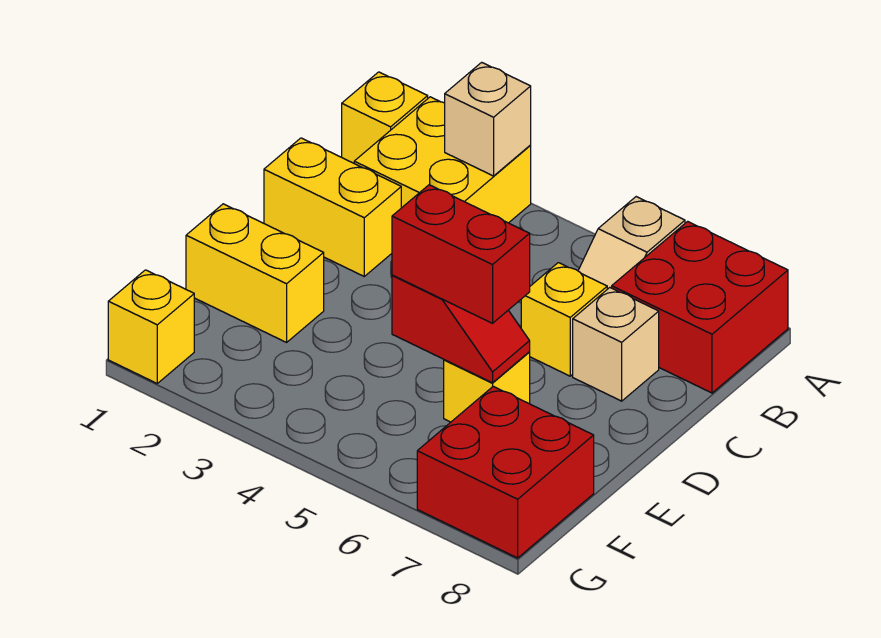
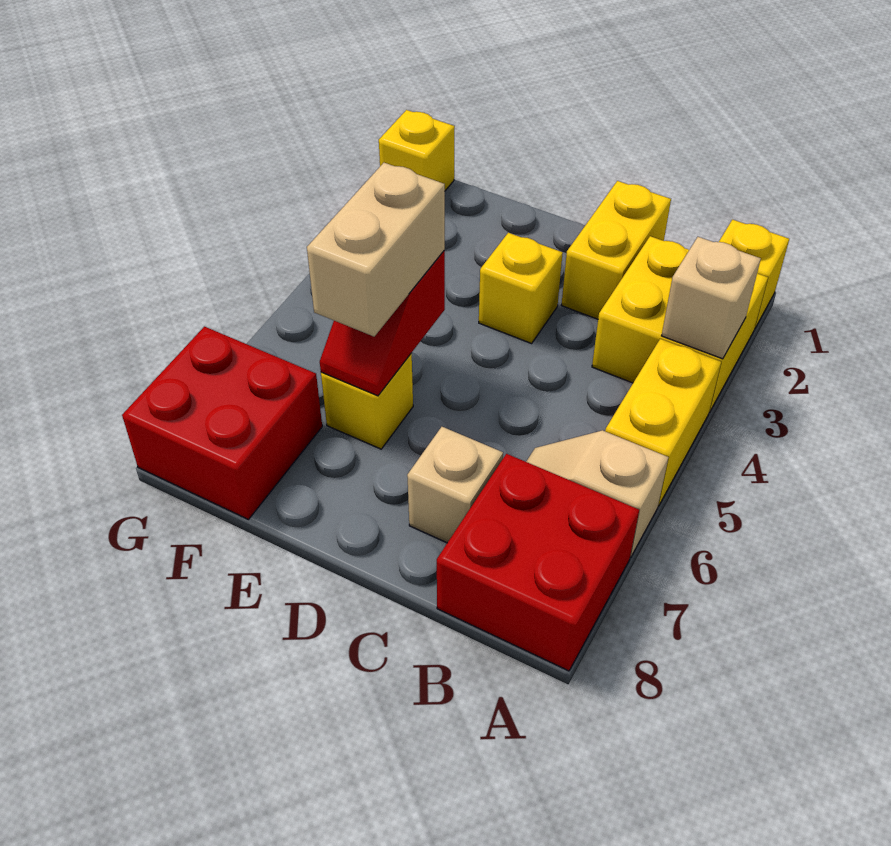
yellow 1x1 brick [521,263,607,376] -> yellow 1x1 brick moved to [479,233,563,344]
yellow 1x2 brick [186,204,324,342] -> yellow 1x2 brick moved to [605,339,721,506]
red 1x2 brick [392,185,530,323] -> tan 1x2 brick [307,163,445,336]

